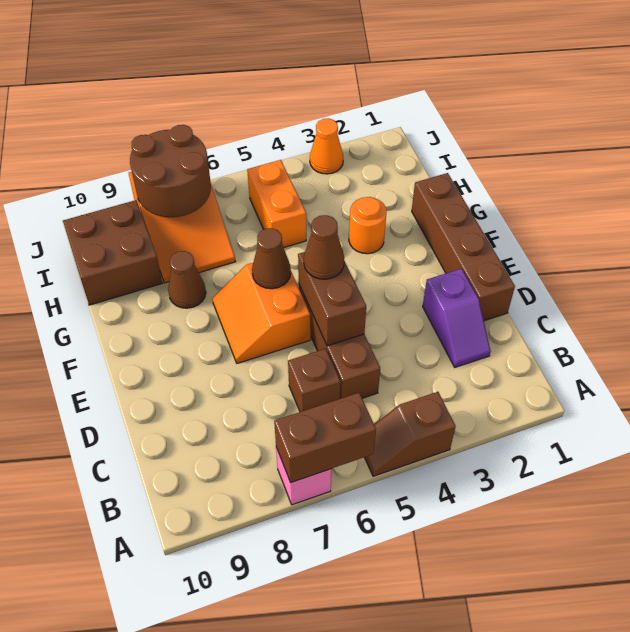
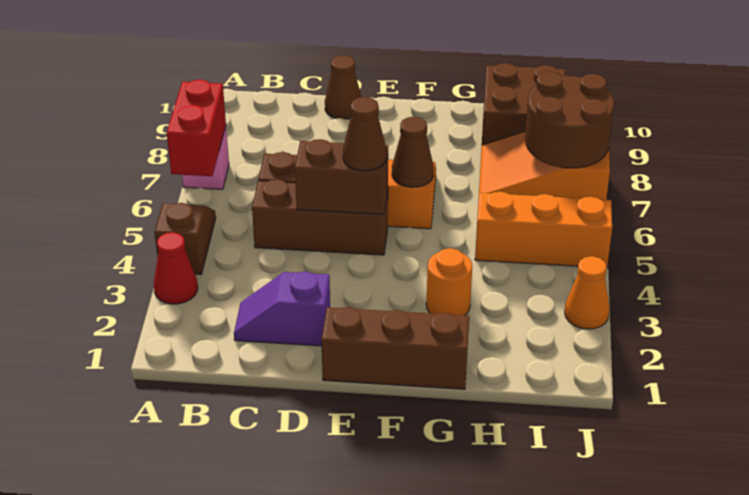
none -> red 1x1 cone [154,232,198,304]
brown 1x2 brick [274,393,376,482] -> red 1x2 brick [167,80,226,176]
brown 1x4 brick [412,173,515,321] -> brown 1x3 brick [321,307,469,389]
brown 1x1 cone [168,251,206,308] -> brown 1x1 cone moved to [325,55,361,119]
orange 1x2 brick [247,160,306,248] -> orange 1x3 brick [475,192,612,266]

